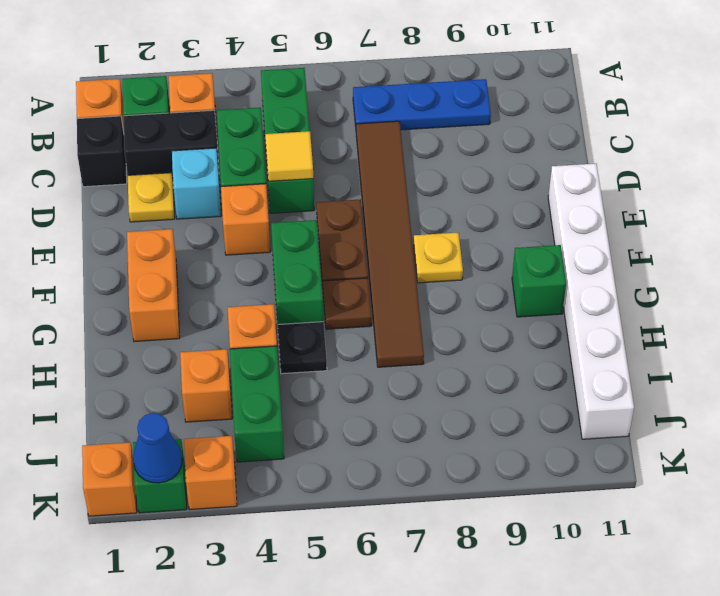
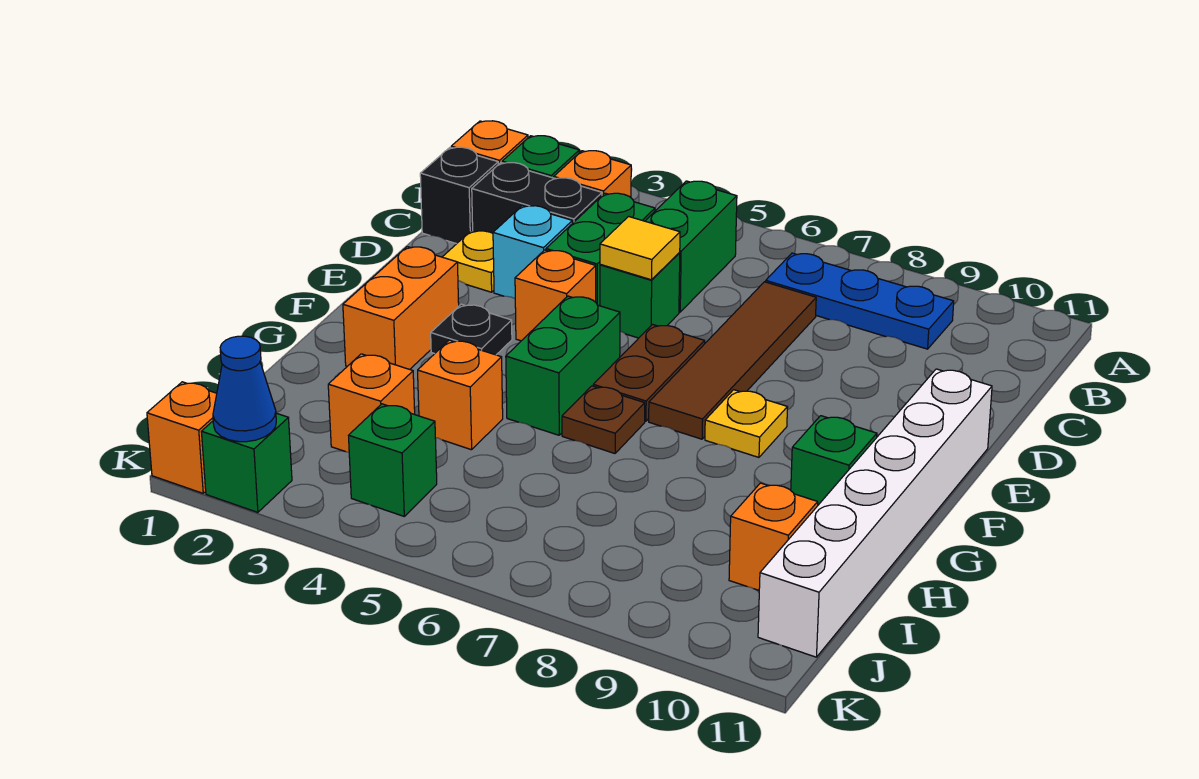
brown 1x6 tile [356,121,424,367] -> brown 1x4 tile [649,282,816,439]
black 1x1 plate [278,322,327,374] -> black 1x1 plate moved to [431,304,512,355]
green 1x2 brick [230,346,284,462] -> green 1x1 brick [349,404,437,516]
orange 1x1 brick [184,436,237,509] -> orange 1x1 brick moved to [729,483,818,590]

